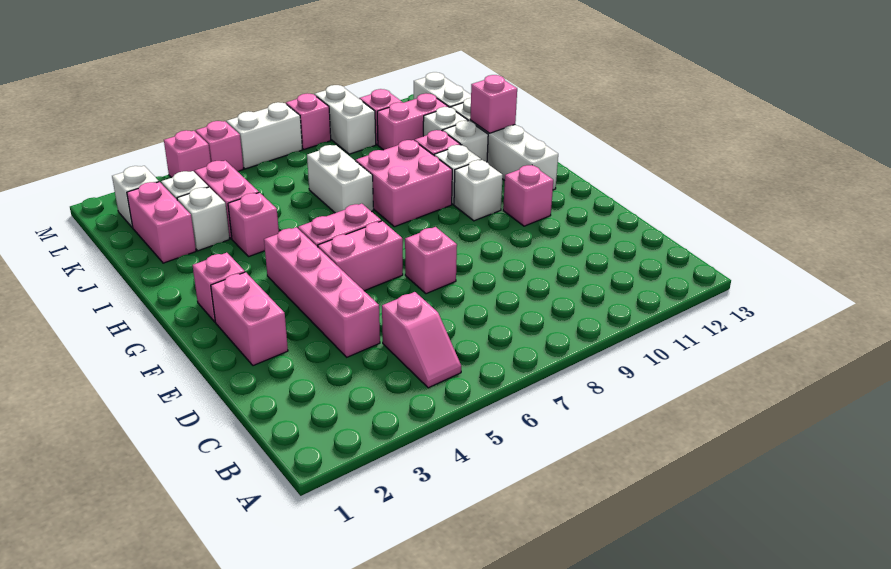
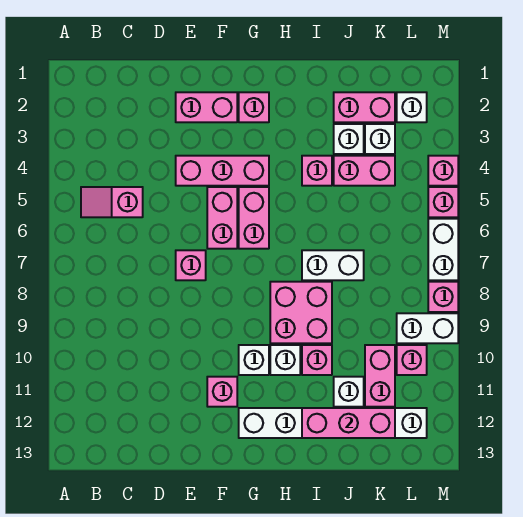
pink 1x4 brick [264,227,380,357] -> pink 1x3 brick [176,156,269,186]
white 1x1 brick [443,121,488,162] -> none
pink 1x1 brick [470,75,517,133] -> pink 1x3 brick [302,408,395,438]

